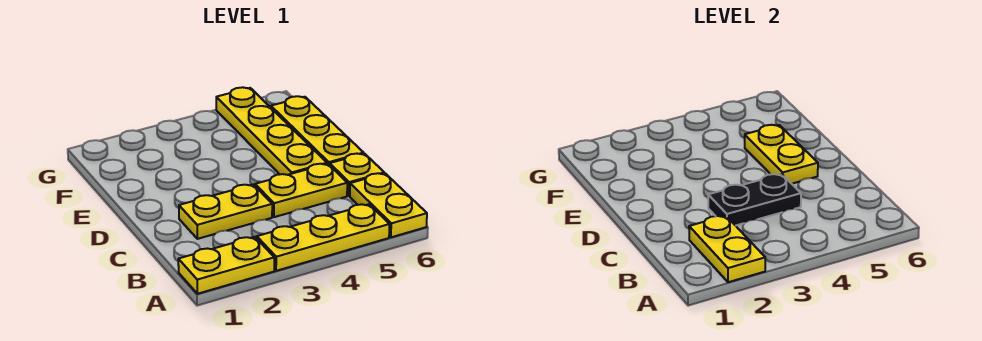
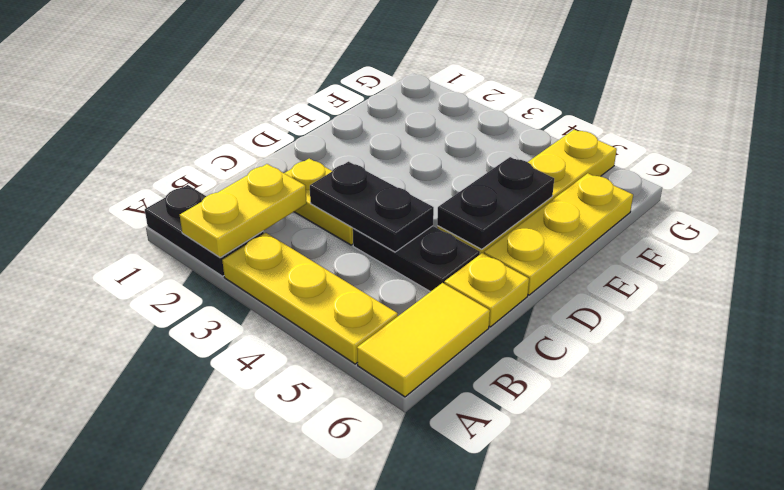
yellow 1x2 plate [178,237,274,294] -> black 1x2 plate [145,185,264,276]
yellow 1x2 plate [350,173,427,237] -> yellow 1x2 tile [357,283,490,397]
yellow 1x2 plate [255,164,347,217] -> black 1x2 plate [353,226,480,292]
yellow 1x2 plate [745,125,818,184] -> black 1x2 plate [437,157,554,249]

